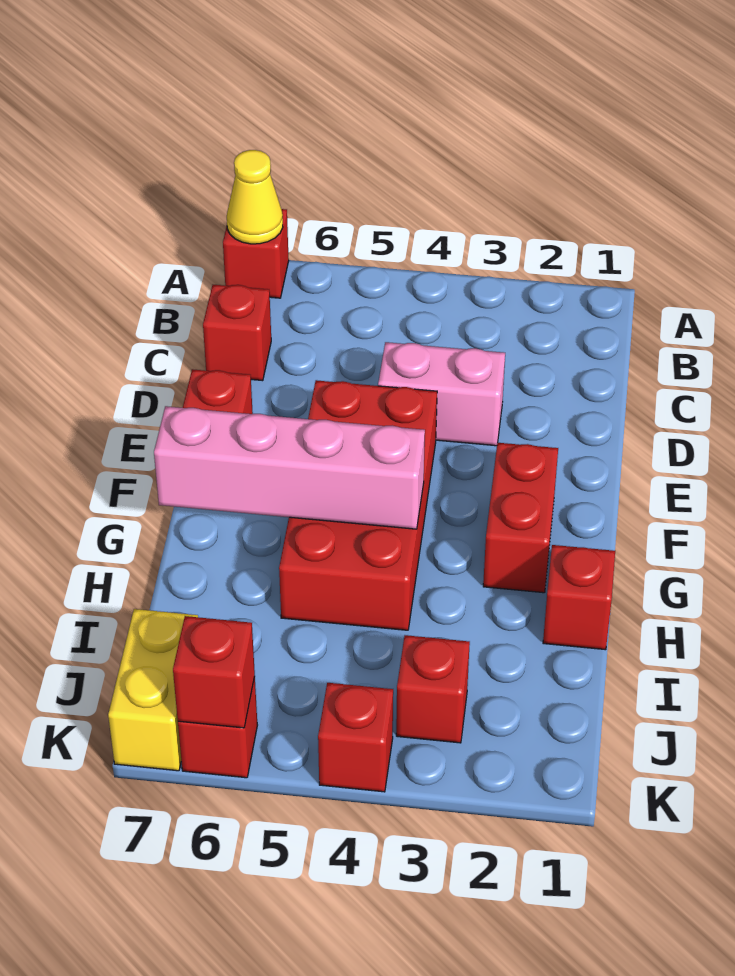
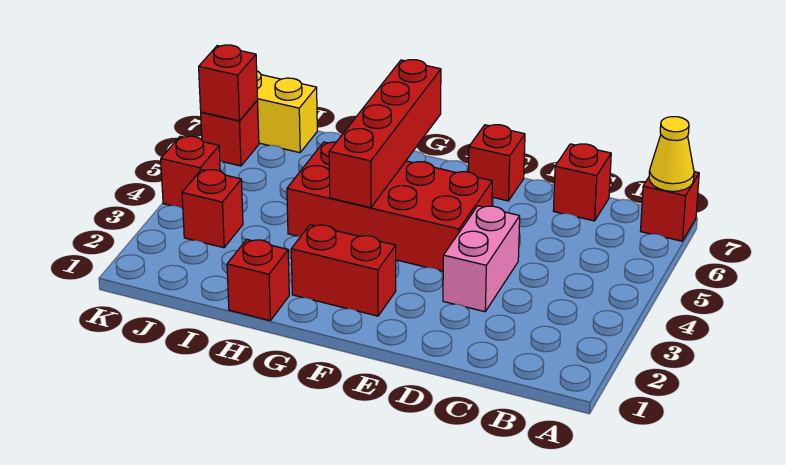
pink 1x4 brick [154,406,425,529] -> red 1x4 brick [329,60,441,208]

